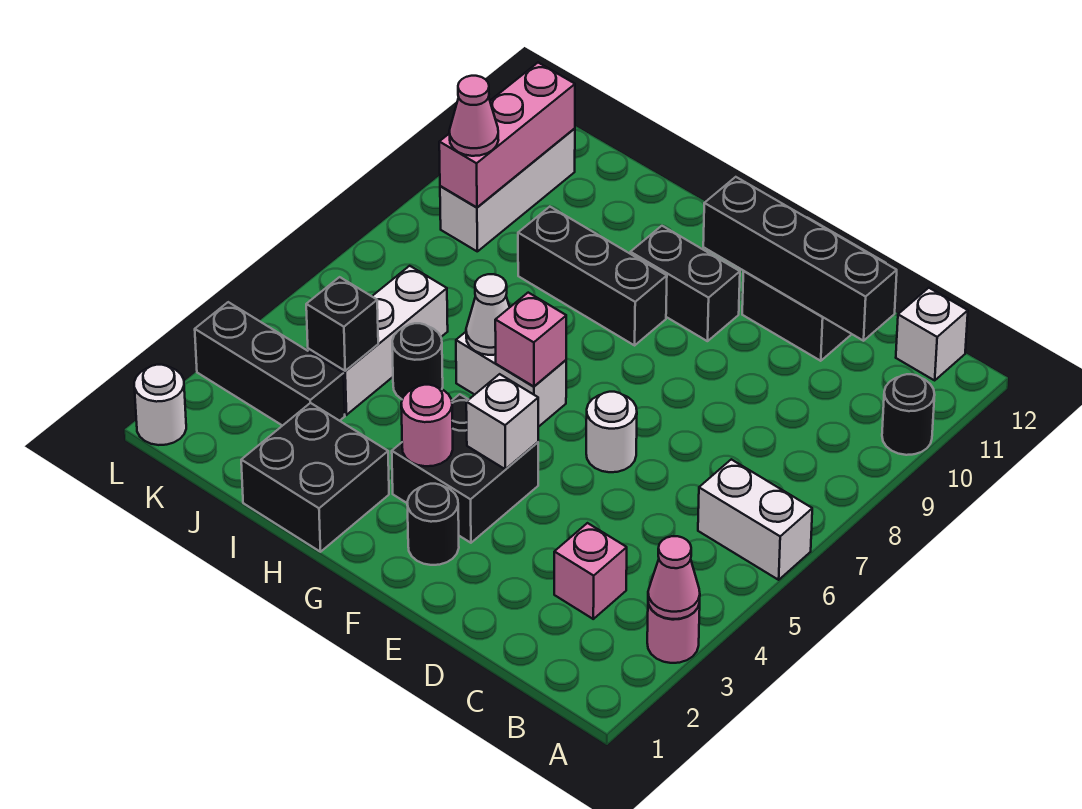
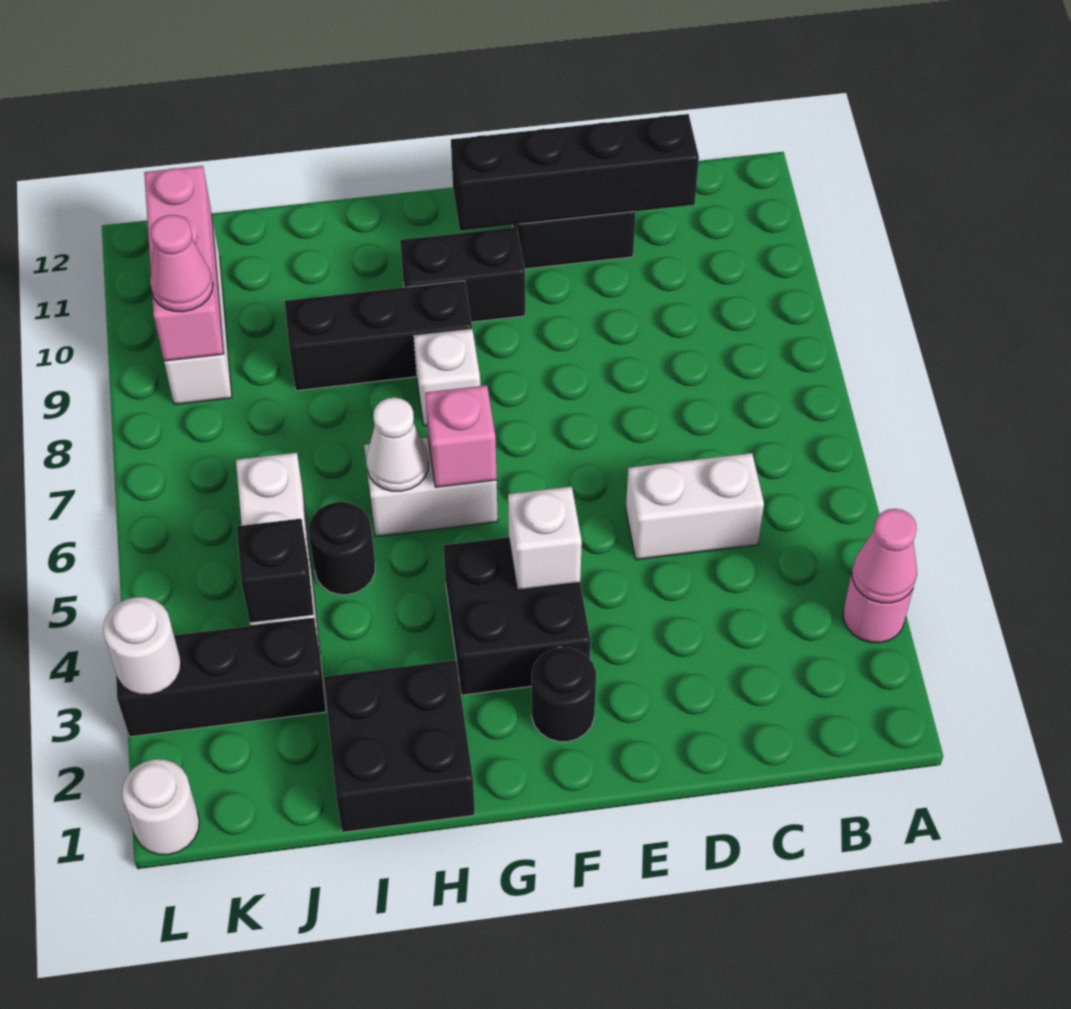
white 1x2 brick [698,459,812,580] -> white 1x2 brick moved to [626,453,764,560]
black 1x1 round brick [882,374,935,455] -> none
white 1x1 brick [896,288,968,380] -> white 1x1 brick moved to [414,329,480,426]
pink 1x1 brick [554,523,627,619] -> none
white 1x1 round brick [586,392,637,472] -> white 1x1 round brick moved to [103,597,181,695]
pink 1x1 round brick [401,385,453,466] -> none

